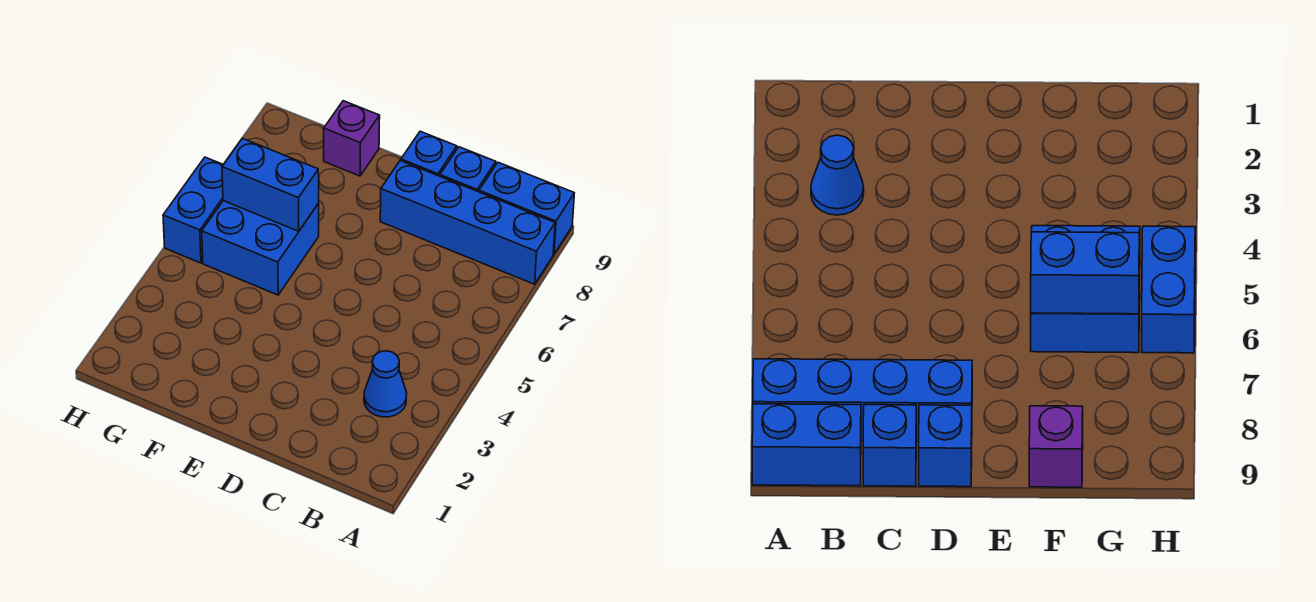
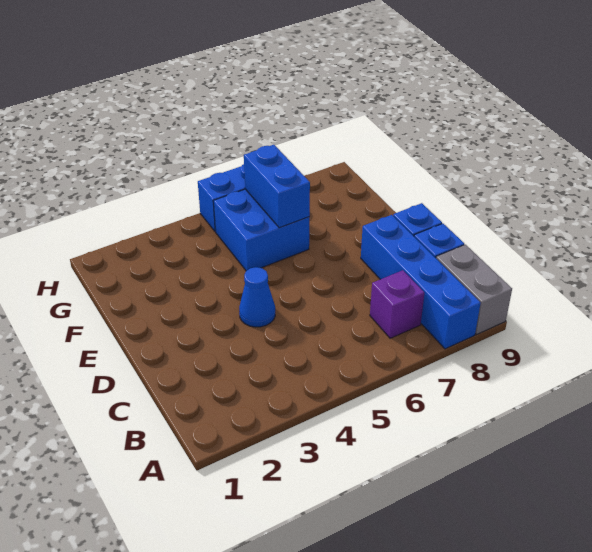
blue 1x2 brick [479,162,574,254] -> grey 1x2 brick [436,245,512,334]
blue 1x1 cone [364,351,407,417] -> blue 1x1 cone moved to [239,267,275,327]
purple 1x1 brick [324,101,380,176] -> purple 1x1 brick moved to [370,270,424,338]

